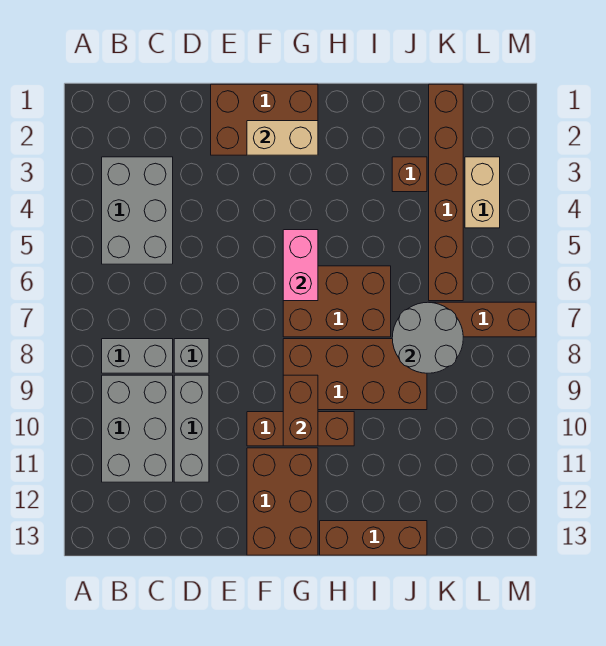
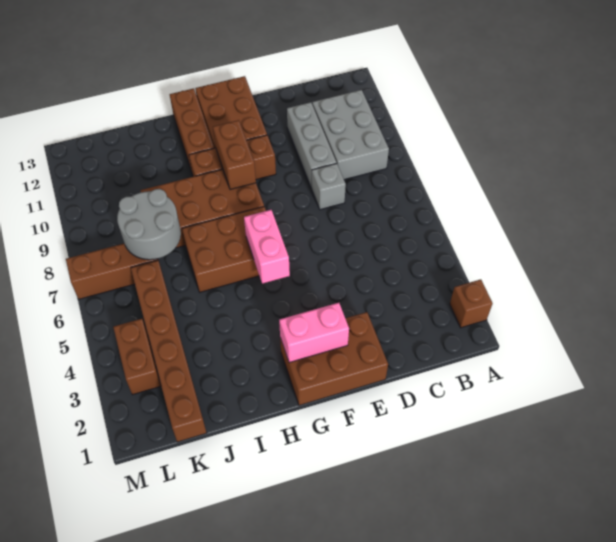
grey 2x3 brick [102,157,173,264] -> none
grey 1x2 brick [102,339,173,373] -> none
tan 1x2 brick [247,121,318,155] -> pink 1x2 brick [279,303,349,363]
brown 1x3 brick [320,521,427,555] -> brown 1x3 brick turned to [170,88,214,171]
brown 1x1 brick [392,157,427,192] -> brown 1x1 brick moved to [450,279,493,328]
tan 1x2 brick [465,157,500,228] -> brown 1x2 brick [113,319,161,395]

